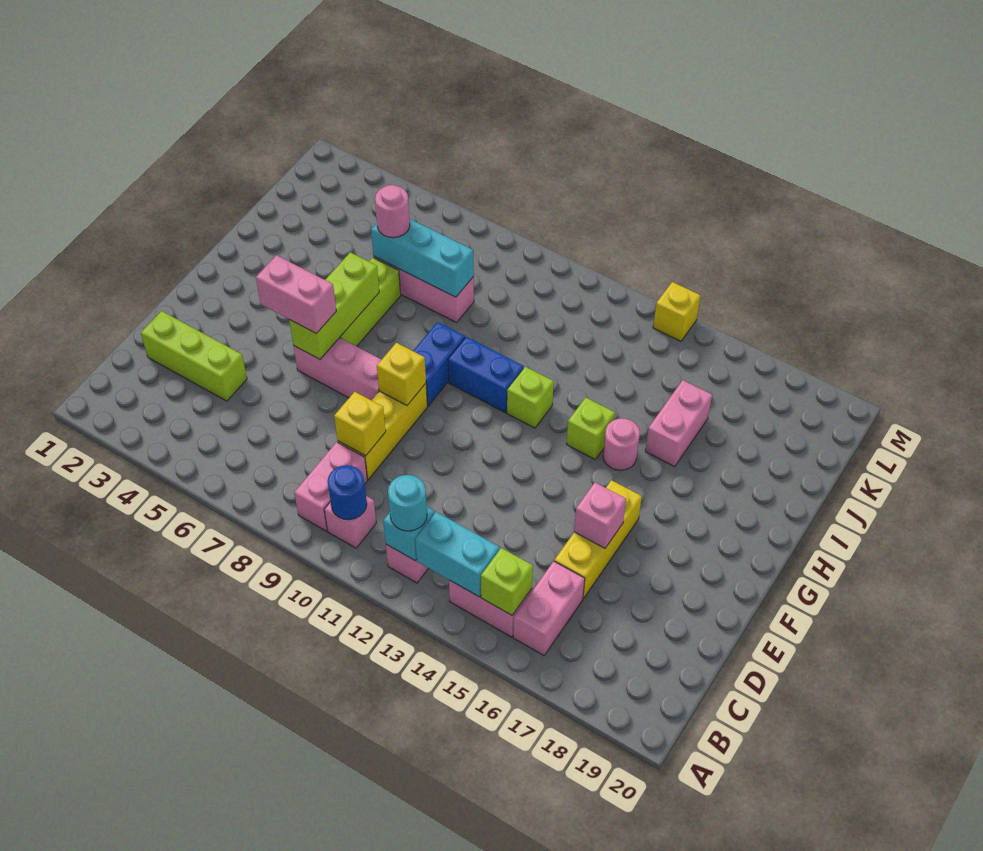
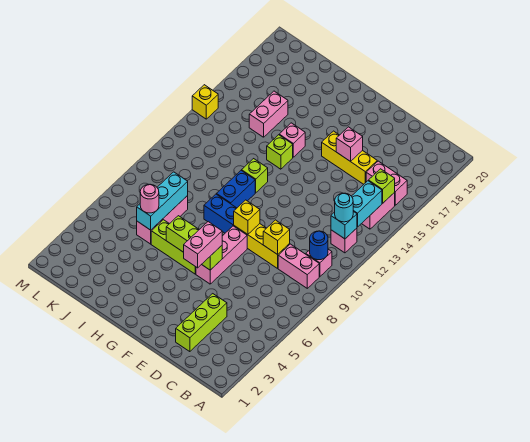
pink 1x1 round brick [603,418,640,470] -> pink 1x1 brick [279,123,305,157]
pink 1x2 brick [645,380,712,467] -> pink 1x2 brick turned to [249,91,288,137]

